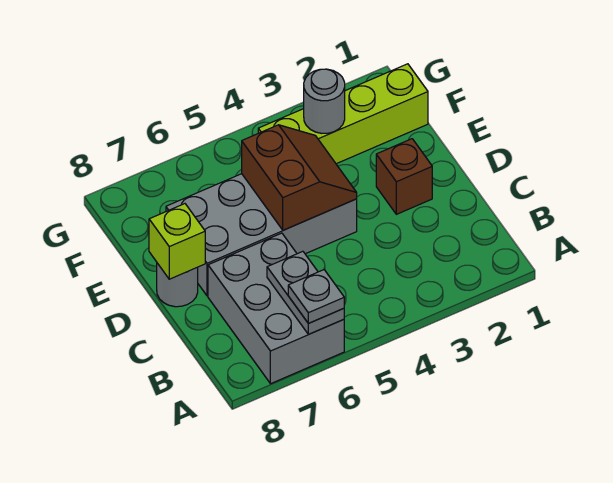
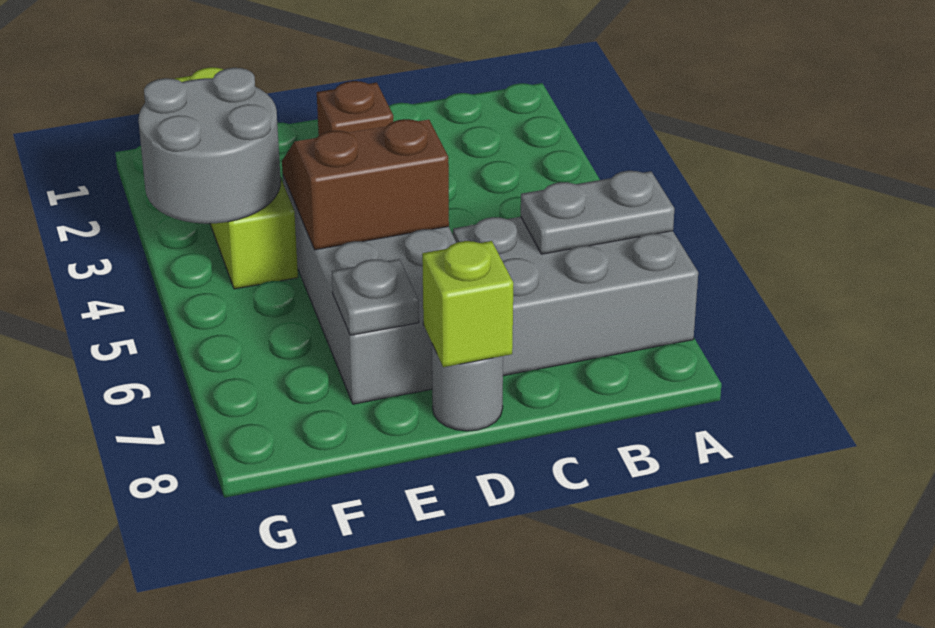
grey 1x1 plate [288,270,344,323] -> grey 1x1 plate moved to [332,259,419,335]
grey 1x1 round brick [304,69,345,133] -> grey 2x2 round brick [138,68,281,224]

